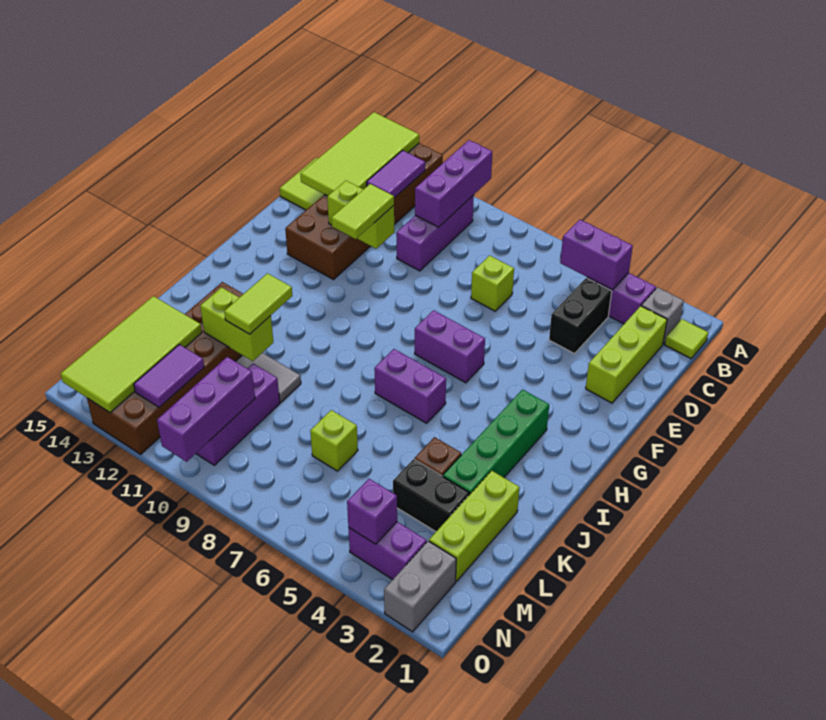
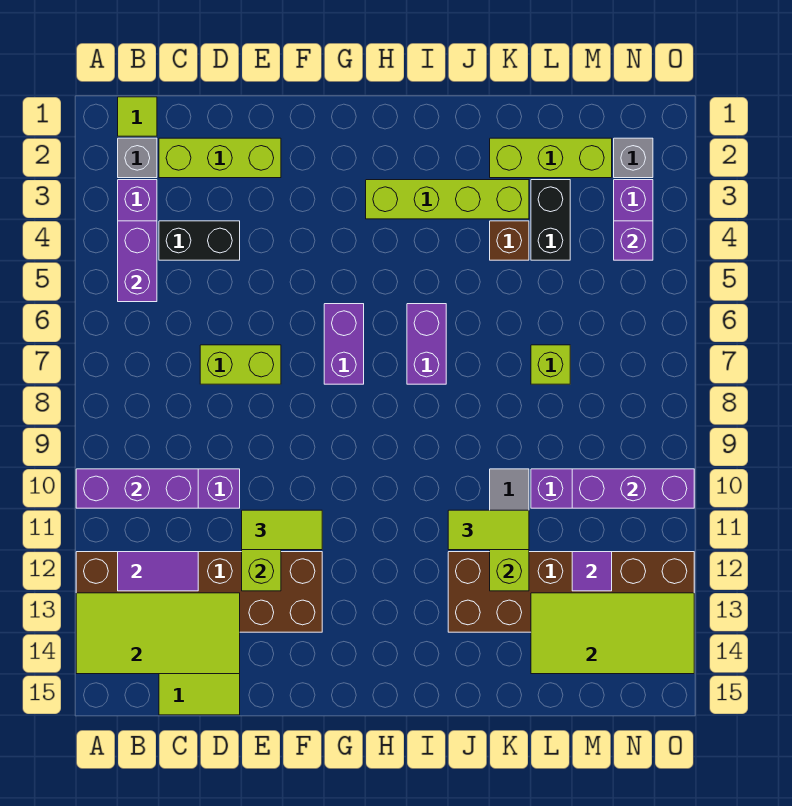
lime 1x1 brick [471,256,514,311] -> lime 1x2 brick [200,345,281,384]
green 1x4 brick [443,390,549,495] -> lime 1x4 brick [366,180,529,219]
purple 1x2 tile [134,344,204,407] -> purple 1x1 tile [572,552,612,591]
grey 1x2 brick [384,541,456,632] -> grey 1x1 brick [614,138,653,178]

